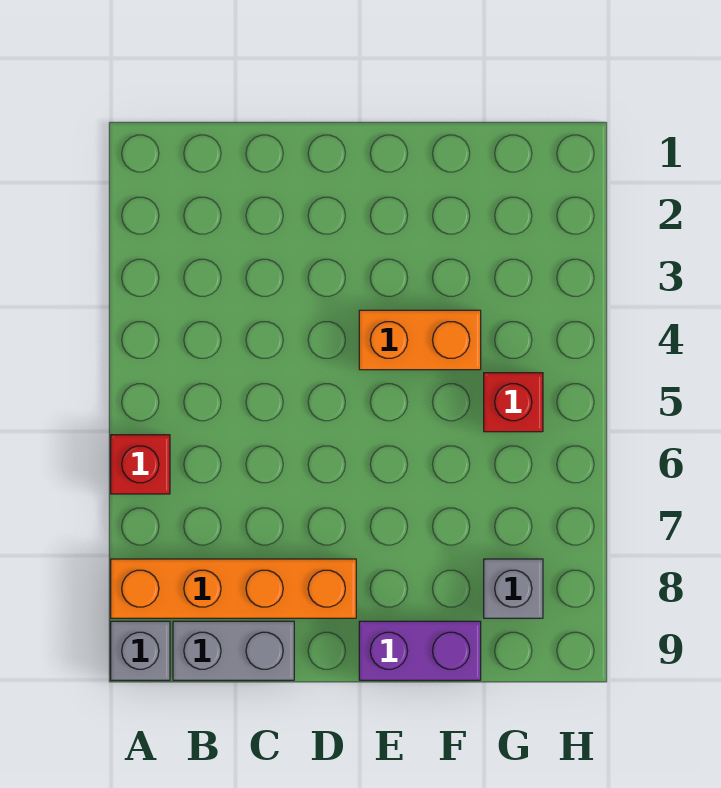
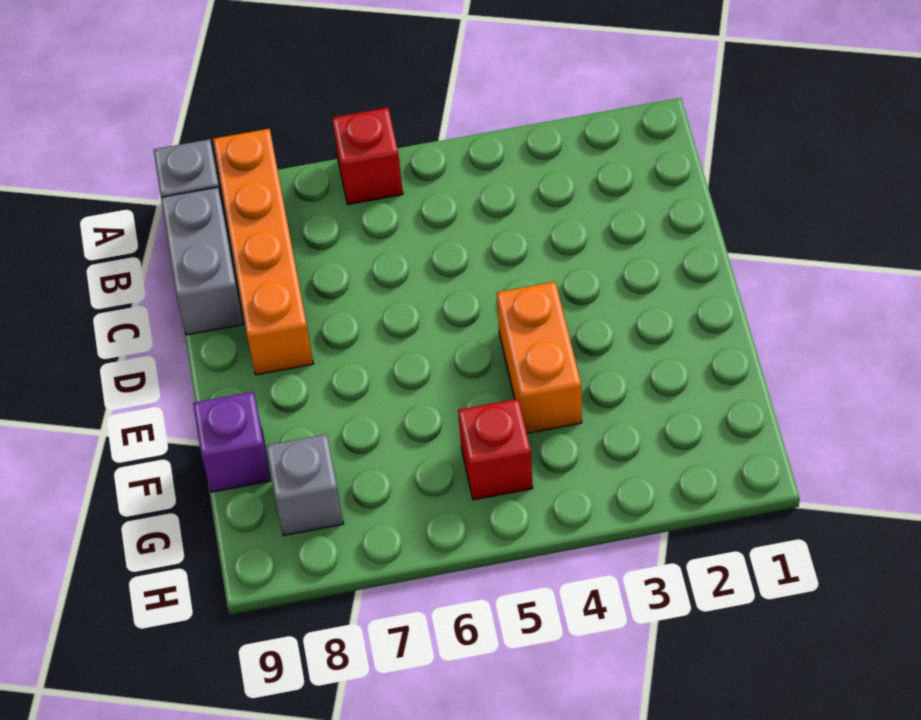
purple 1x2 brick [359,621,481,680] -> purple 1x1 brick [193,392,271,492]

